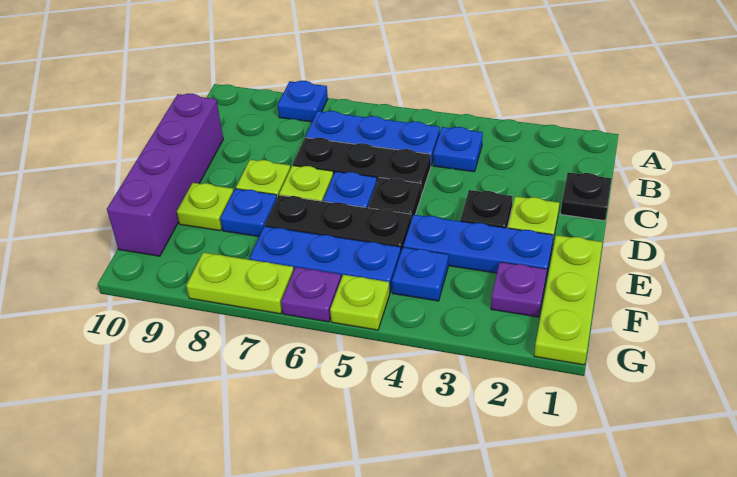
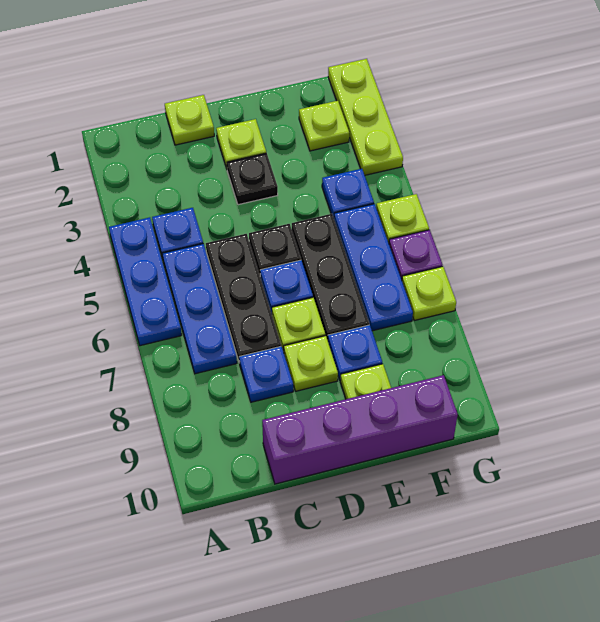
blue 1x1 plate [278,81,328,122] -> blue 1x1 plate moved to [239,346,293,402]
black 1x1 plate [561,172,612,221] -> lime 1x1 plate [165,95,214,145]
lime 1x3 plate [534,235,603,365] -> lime 1x3 plate turned to [328,59,403,175]
blue 1x3 plate [403,215,553,277] -> blue 1x3 plate moved to [109,217,182,346]
purple 1x1 plate [491,262,547,317] -> lime 1x1 plate [299,101,349,151]
lime 1x2 plate [186,252,294,314] -> lime 1x1 plate [402,266,456,321]

